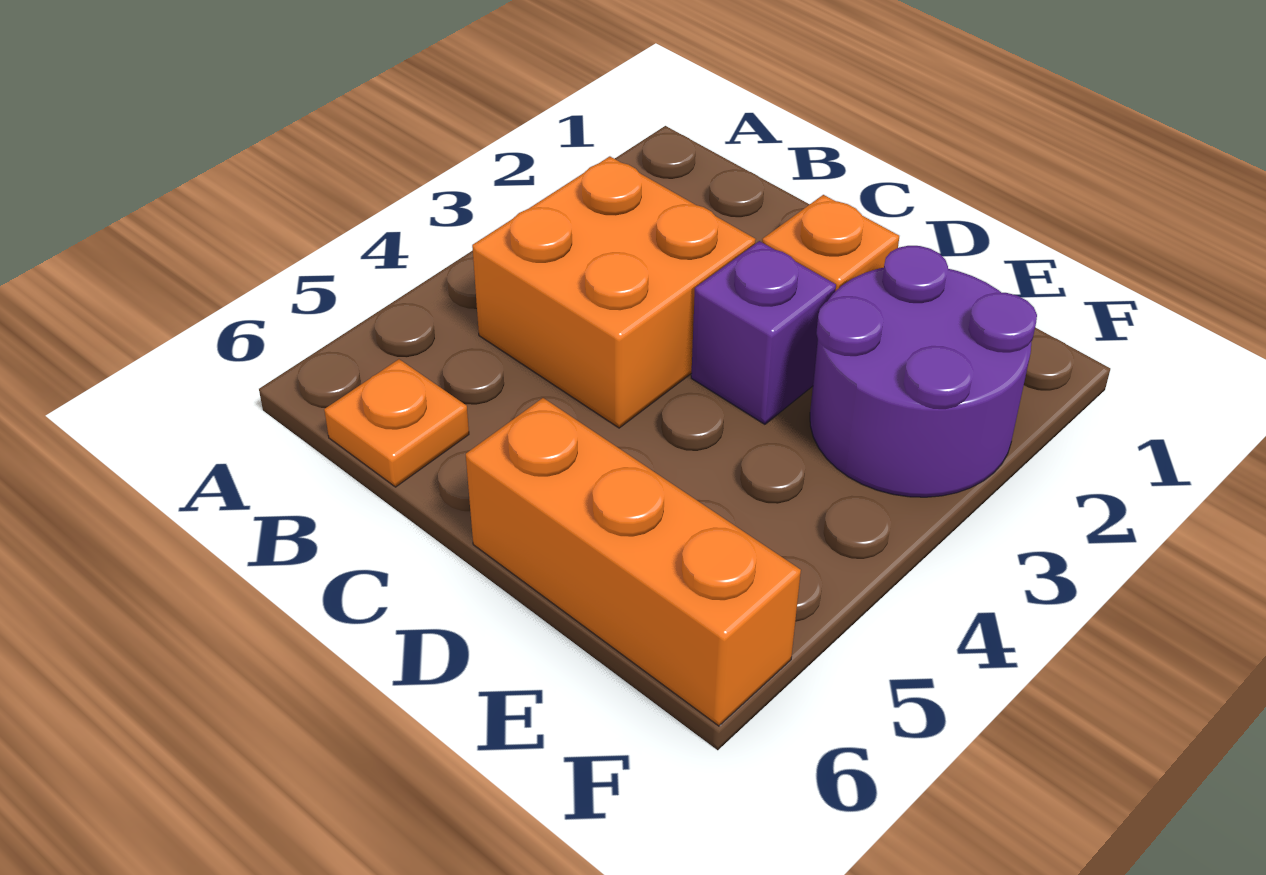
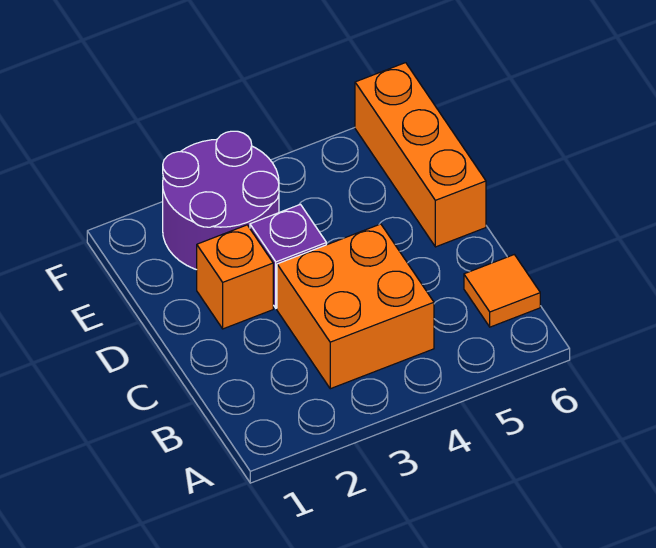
orange 1x1 plate [324,359,469,487] -> orange 1x1 tile [464,255,540,327]

